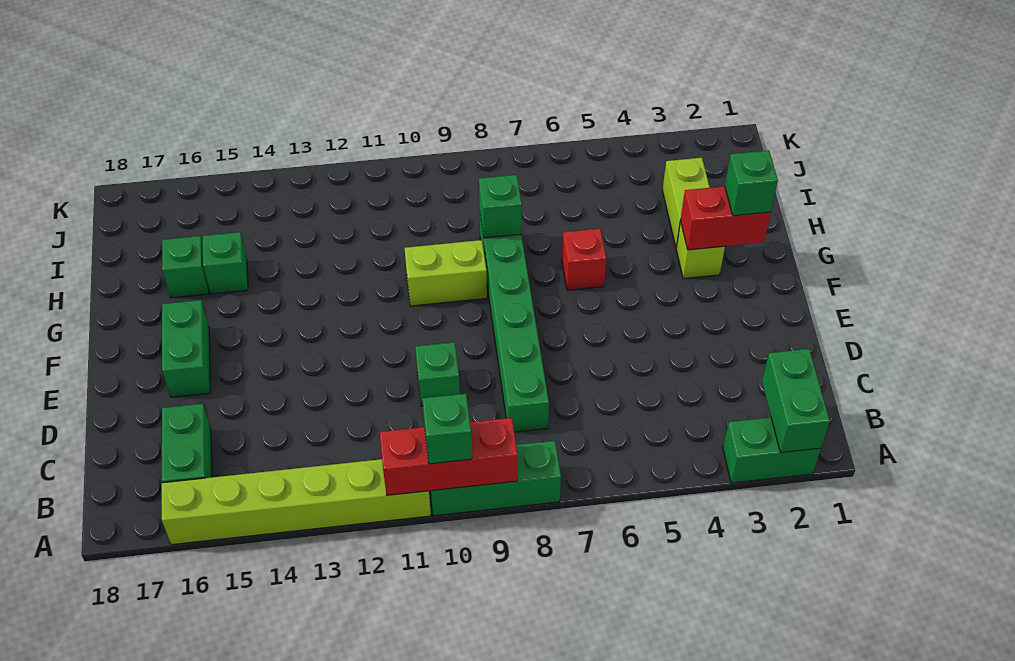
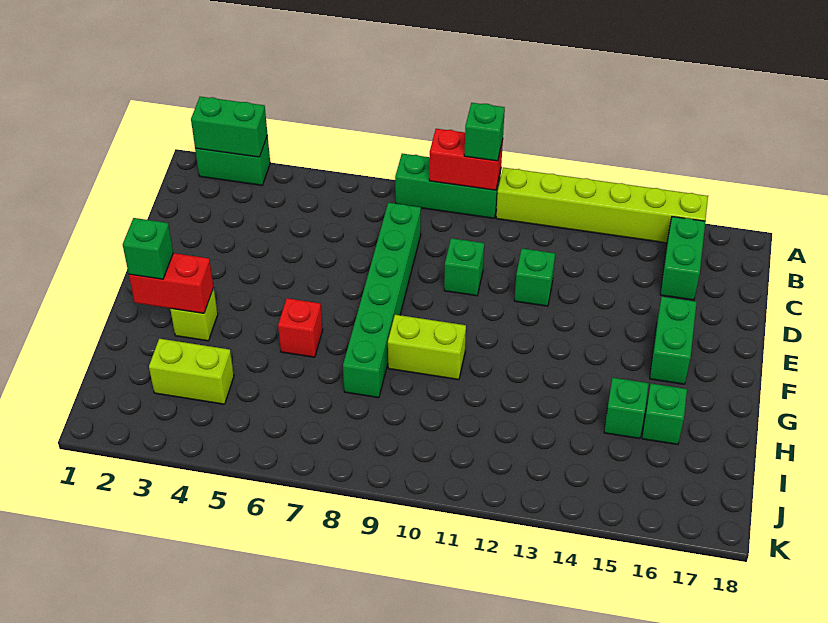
green 1x2 brick [762,349,830,453] -> green 1x2 brick turned to [191,97,268,157]
red 1x3 brick [380,418,518,495] -> red 1x2 brick [429,129,503,190]
lime 1x2 brick [662,158,710,248] -> lime 1x2 brick turned to [149,339,234,404]
green 1x1 brick [479,175,522,238] -> green 1x1 brick moved to [514,248,555,306]

